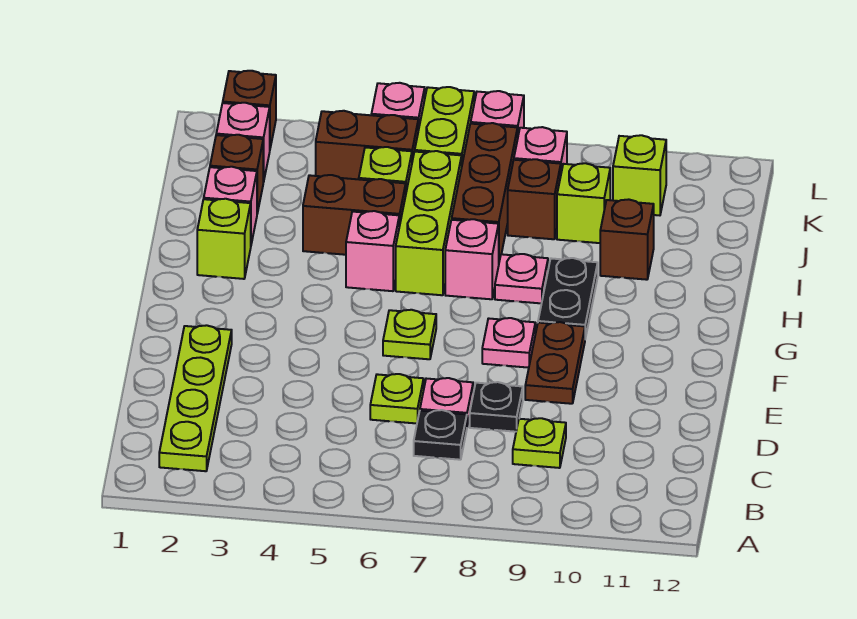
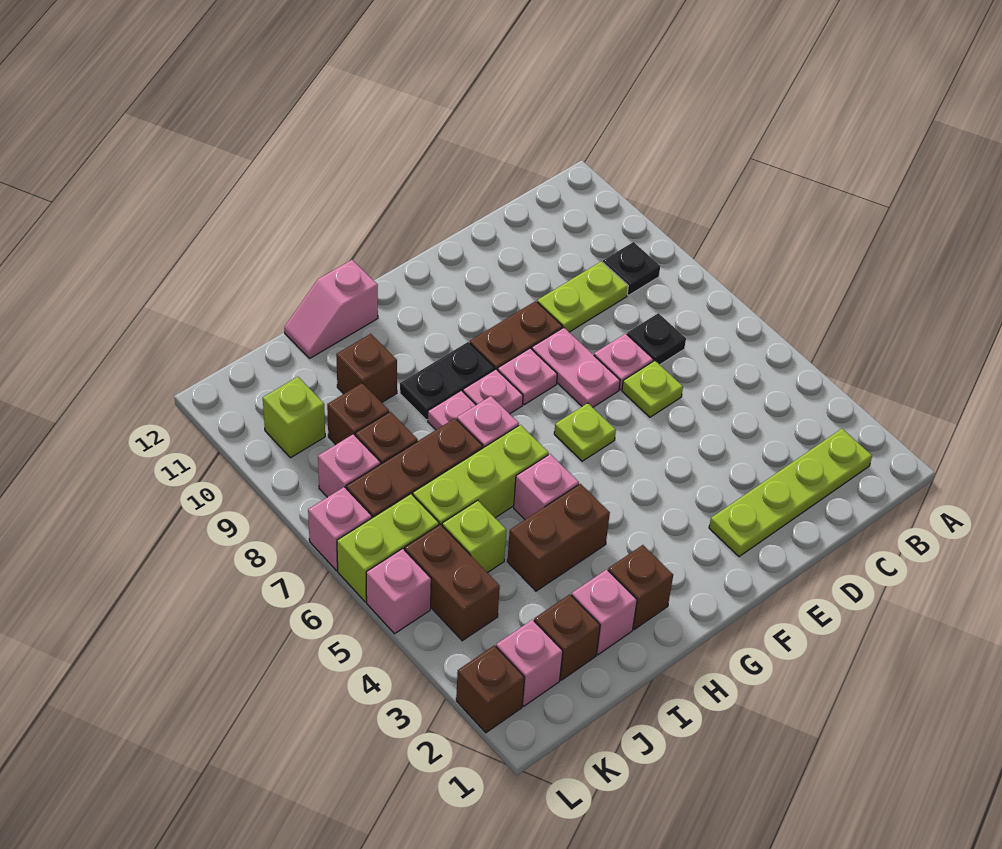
lime 1x1 plate [513,418,566,468] -> lime 1x2 plate [537,261,628,332]
black 1x1 plate [470,382,523,432] -> black 1x1 plate moved to [603,242,660,295]
none -> pink 1x2 plate [532,328,620,407]
none -> pink 1x1 plate [463,369,523,414]
lime 1x1 brick [197,199,251,279] -> brown 1x1 brick [608,545,673,630]
none -> pink 1x2 slope [284,260,378,359]
brown 1x2 brick [303,175,406,255] -> brown 1x2 brick turned to [507,484,610,591]
lime 1x1 brick [557,163,610,243] -> brown 1x1 brick [327,383,389,445]

